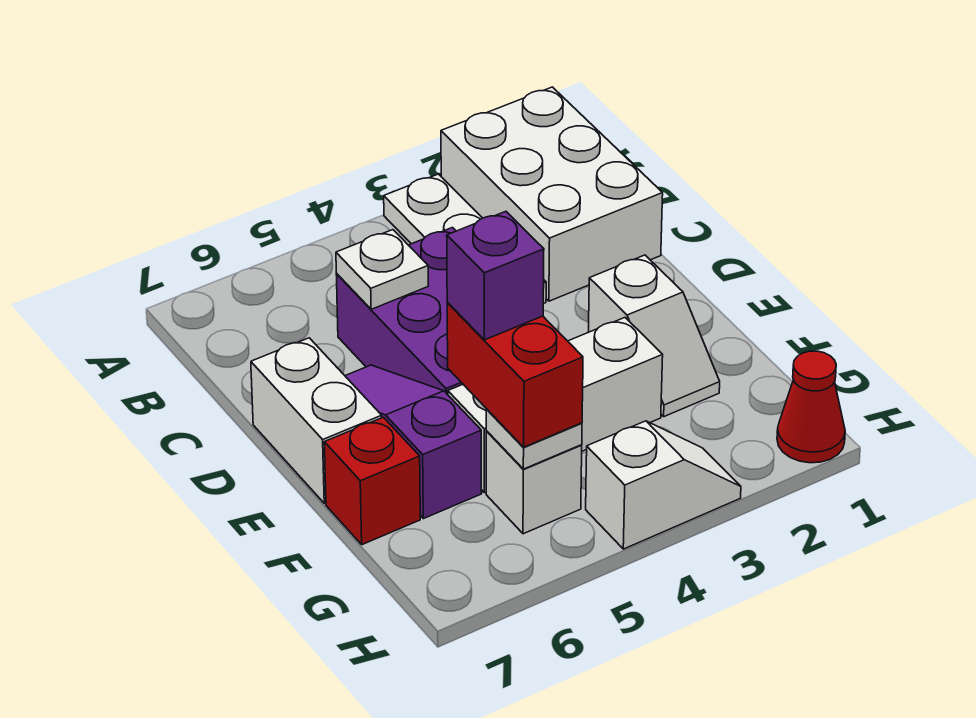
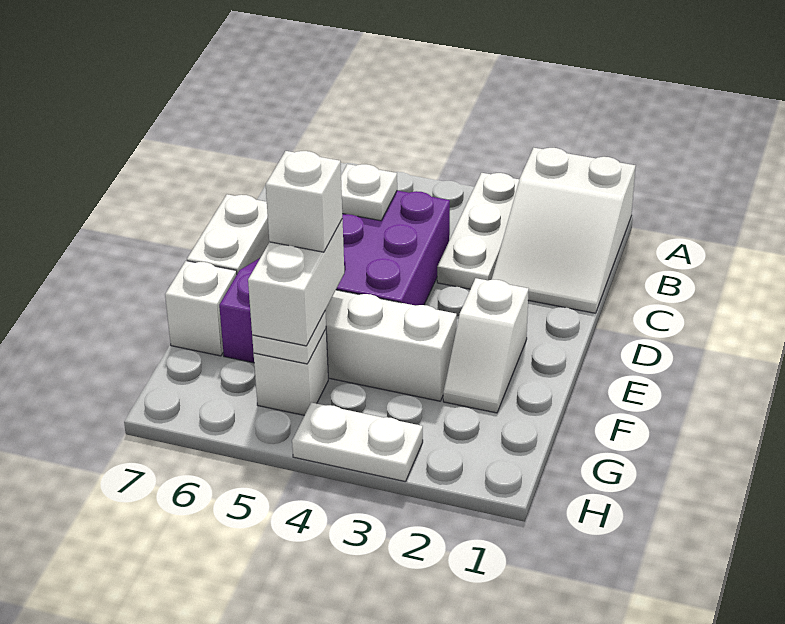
white 2x3 brick [441,87,663,301] -> white 2x3 slope [492,148,636,313]
red 1x2 brick [447,303,583,447] -> white 1x2 brick [248,219,344,346]
purple 1x1 brick [447,211,544,340] -> white 1x1 brick [266,151,342,252]
red 1x1 brick [324,417,420,545] -> white 1x1 brick [165,261,237,356]
red 1x1 cone [777,351,845,463] -> none
white 1x2 slope [586,421,741,549] -> white 1x2 plate [292,402,423,482]

